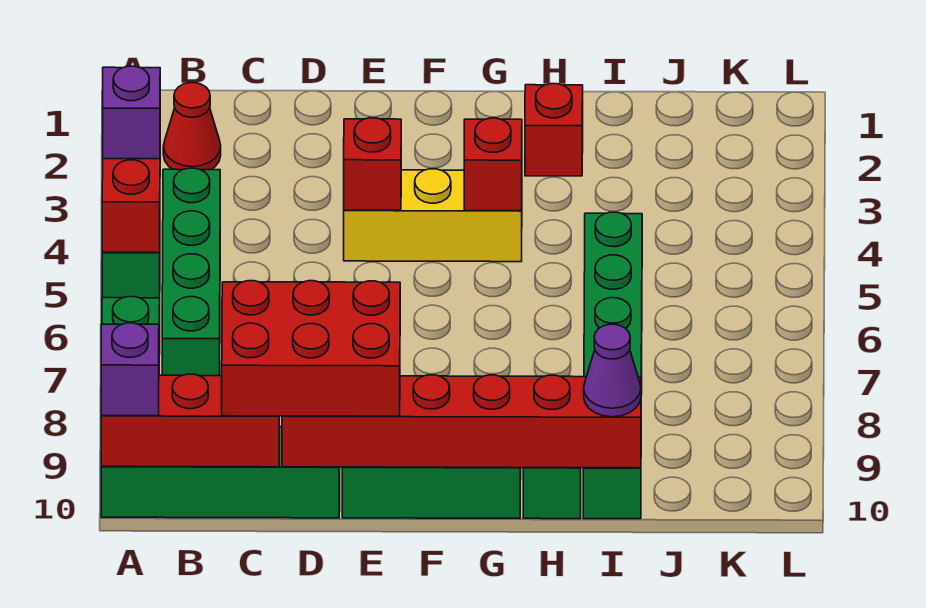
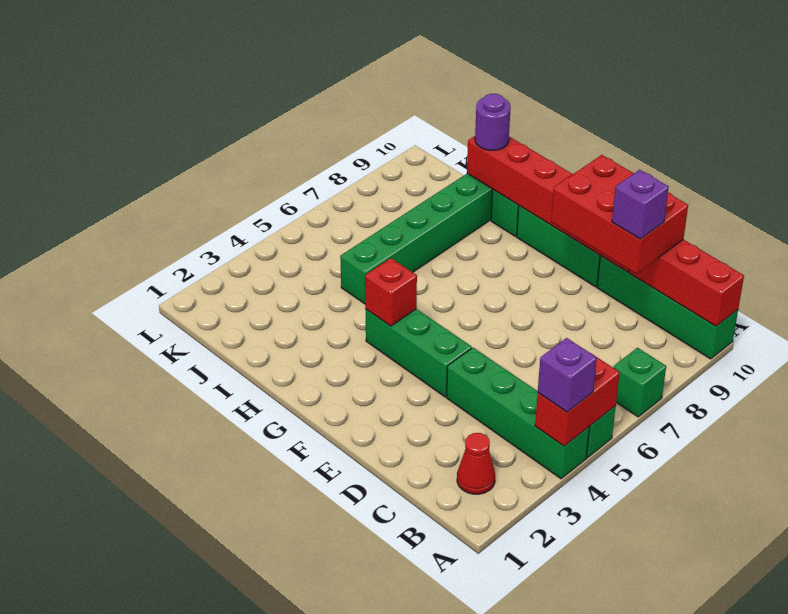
purple 1x1 brick [101,323,159,416] -> purple 1x1 brick moved to [612,170,669,239]
green 1x4 brick [162,168,220,376] -> green 1x4 brick turned to [447,348,589,479]
yellow 1x3 brick [344,169,522,262] -> green 1x3 brick [365,309,472,397]
red 1x1 brick [344,118,401,210] -> none
red 1x1 brick [525,84,583,176] -> none
purple 1x1 cone [584,324,641,417] -> purple 1x1 round brick [475,94,511,150]

